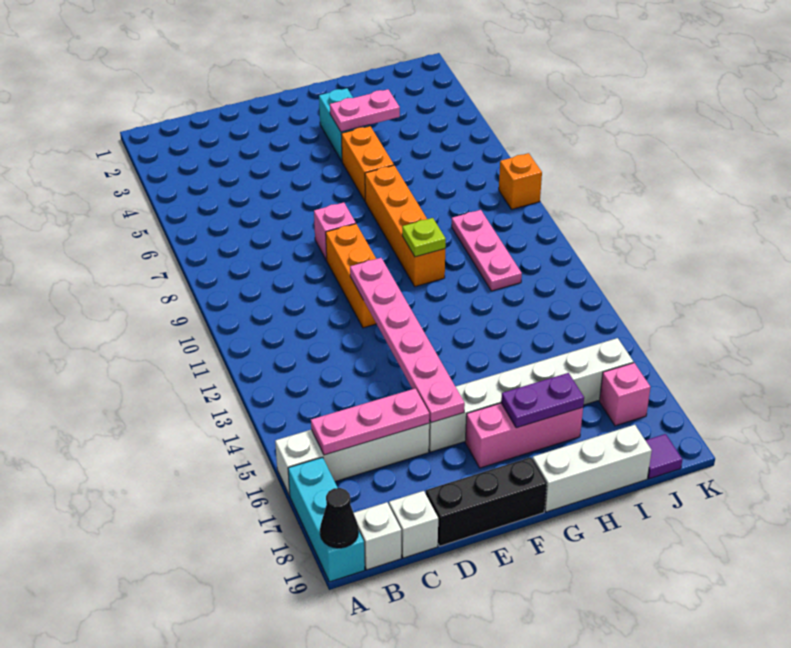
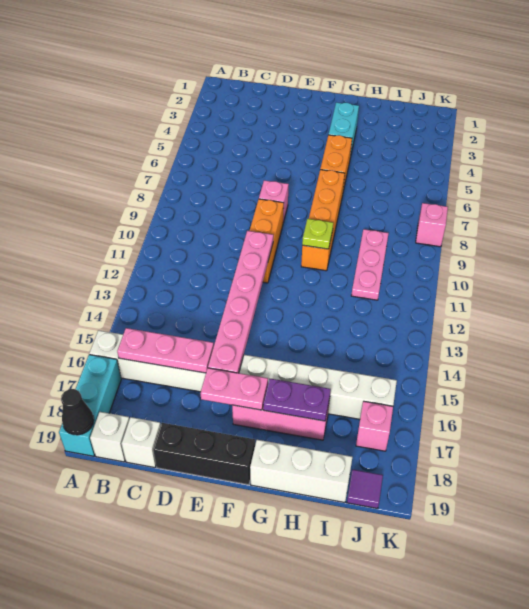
pink 1x2 plate [330,89,400,132] -> pink 1x2 plate moved to [200,368,268,410]
orange 1x1 brick [499,153,542,209] -> pink 1x1 brick [416,203,448,247]

